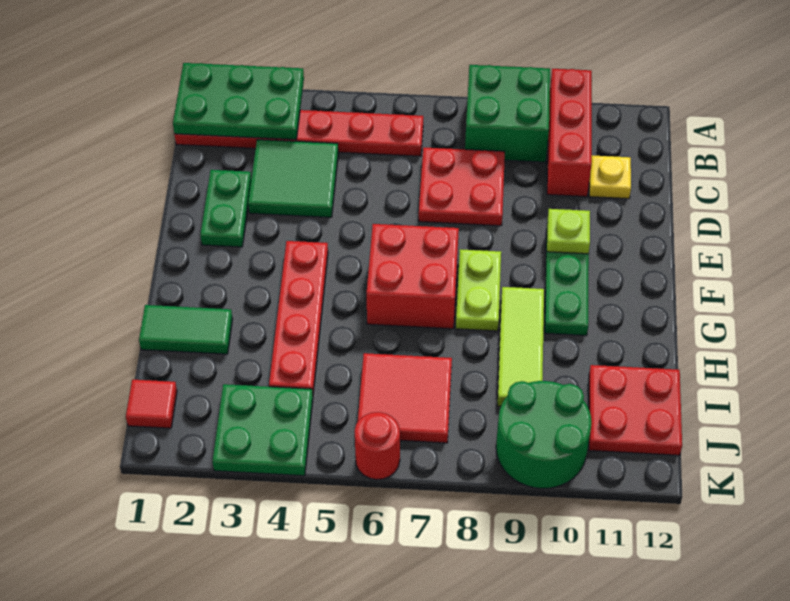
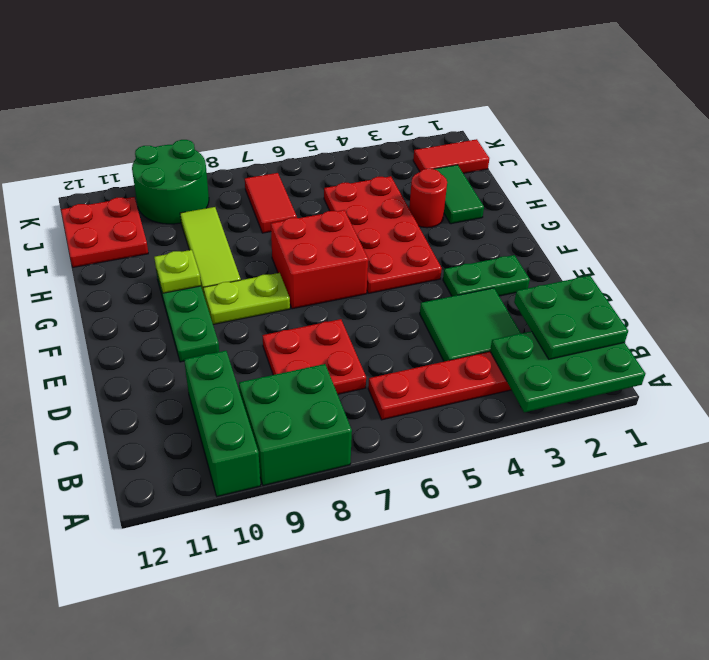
red 1x3 brick [547,69,592,197] -> green 1x3 brick [184,351,261,496]
yellow 1x1 plate [589,155,631,199] -> none
green 1x2 plate [200,170,251,247] -> green 1x2 plate turned to [443,255,530,296]
lime 1x1 plate [547,209,590,254] -> lime 1x1 plate moved to [154,250,201,293]
red 1x4 plate [269,241,328,393] -> red 2x4 plate [324,176,442,293]
lime 1x2 plate [456,249,501,331] -> lime 1x2 plate turned to [203,273,290,324]
green 1x2 tile [139,305,233,354] -> green 1x2 tile turned to [435,165,484,224]
red 2x2 tile [358,353,452,443] -> red 1x2 tile [245,173,297,233]
red 1x1 tile [126,380,177,428] -> red 1x2 tile [413,139,489,173]
green 2x2 plate [213,384,313,476] -> green 2x2 plate moved to [514,276,628,359]
red 1x1 round brick [355,412,400,480] -> red 1x1 round brick moved to [409,169,447,228]

